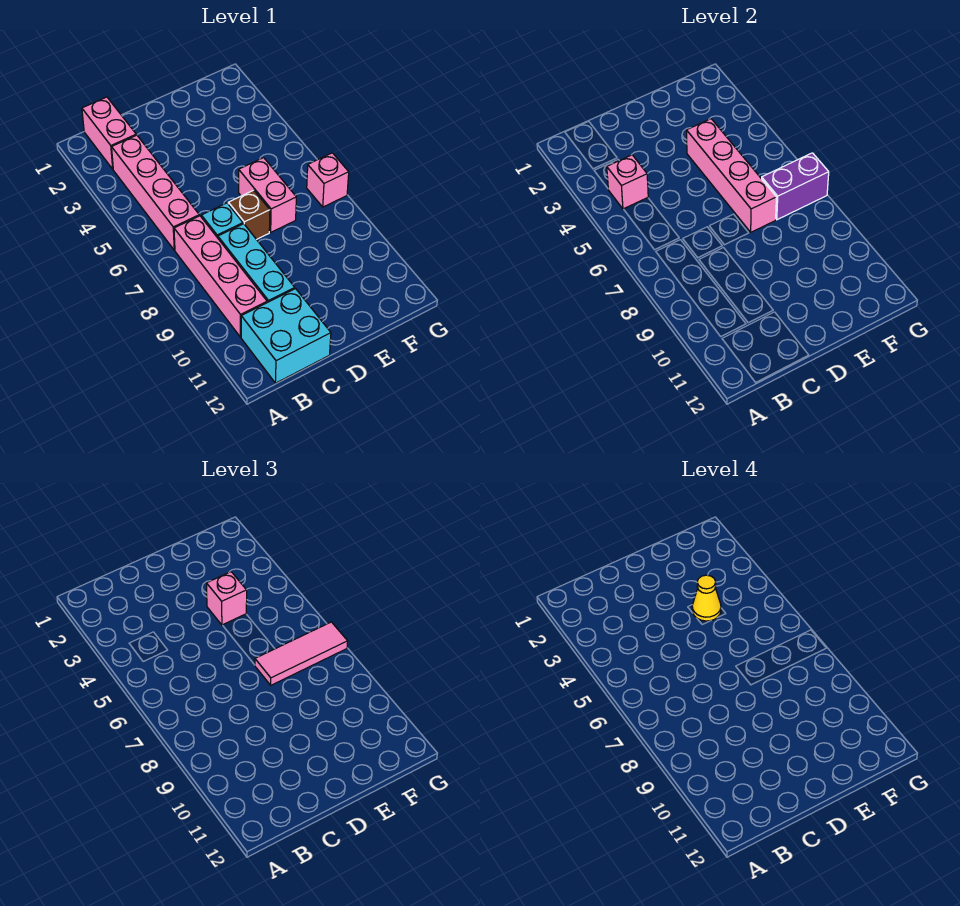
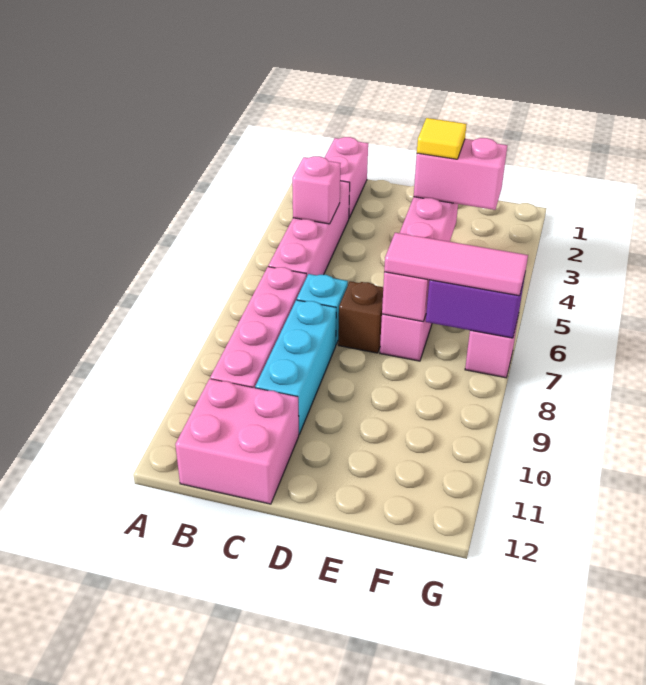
cyan 2x2 brick [241,289,331,383] -> pink 2x2 brick [175,379,299,504]
pink 1x1 brick [206,572,247,625] -> pink 1x2 brick [414,138,507,210]
yellow 1x1 cone [692,575,721,621] -> yellow 1x1 tile [417,118,466,159]

